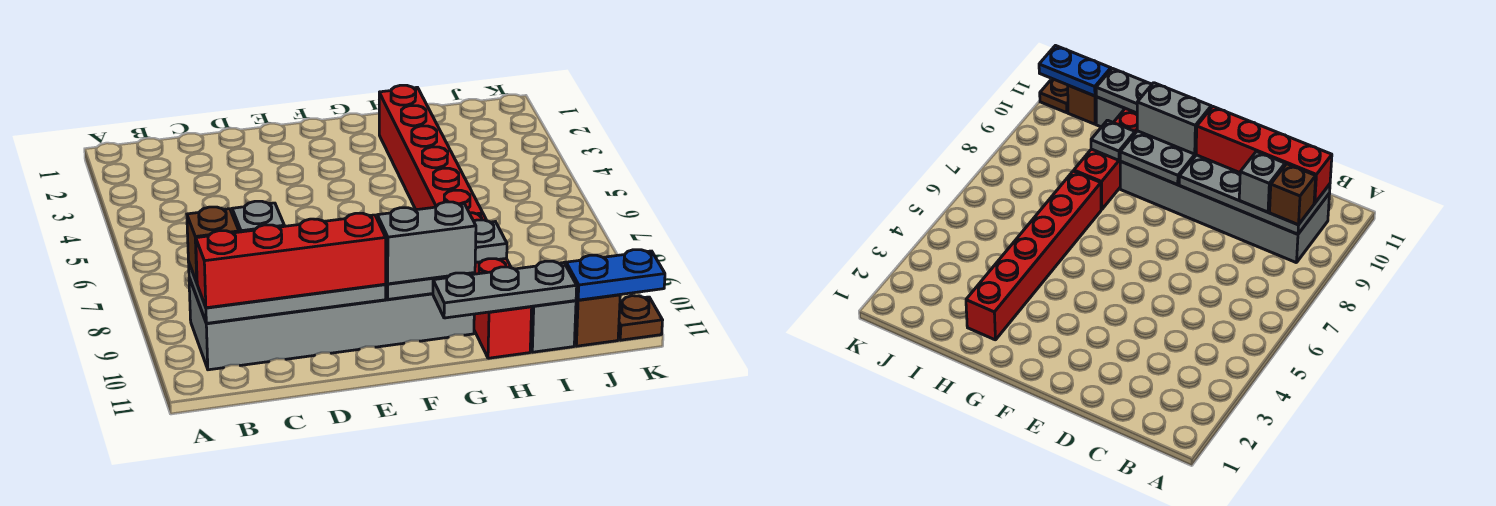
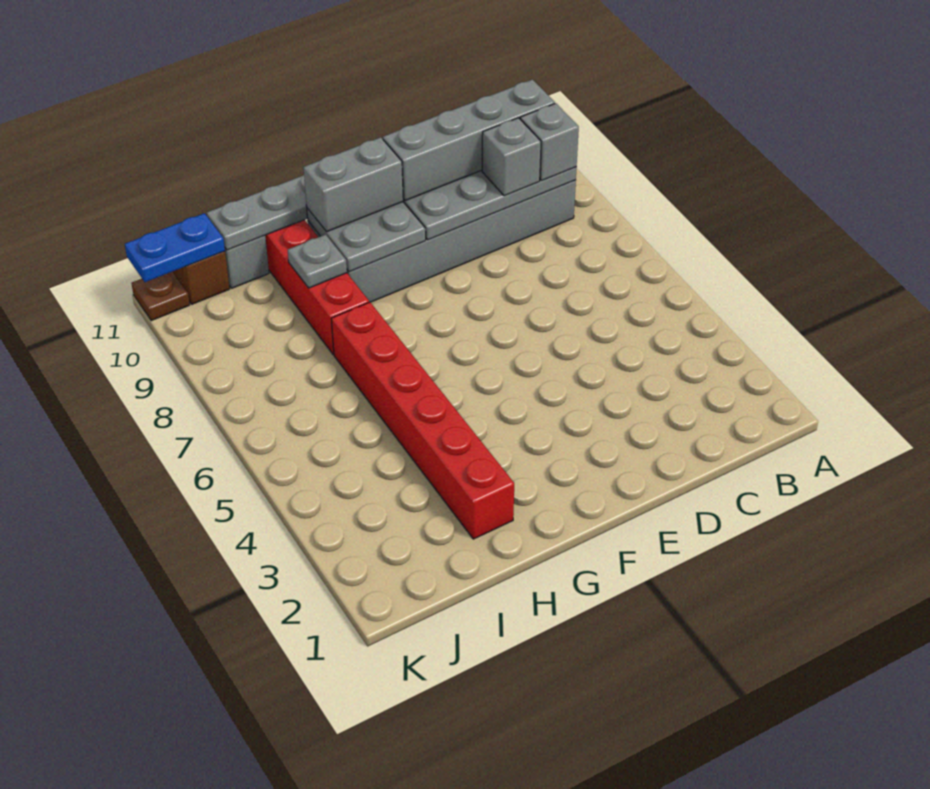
brown 1x1 brick [187,207,239,282] -> grey 1x1 brick [520,103,579,181]
red 1x4 brick [196,213,386,308] -> grey 1x4 brick [383,79,555,201]

